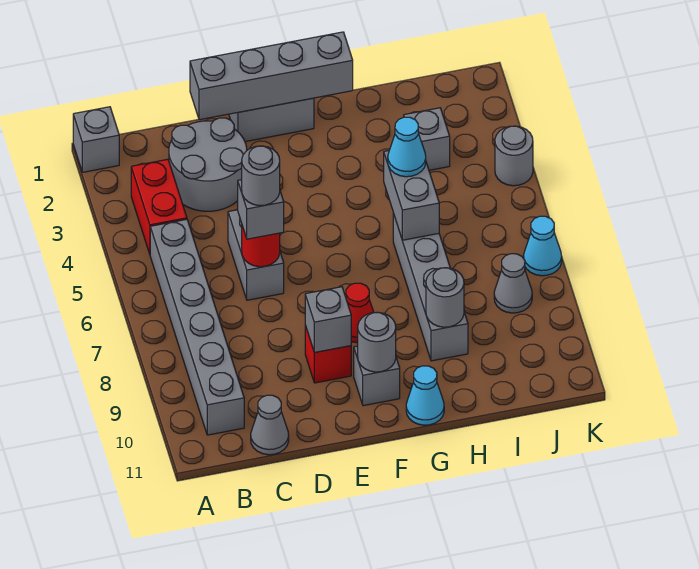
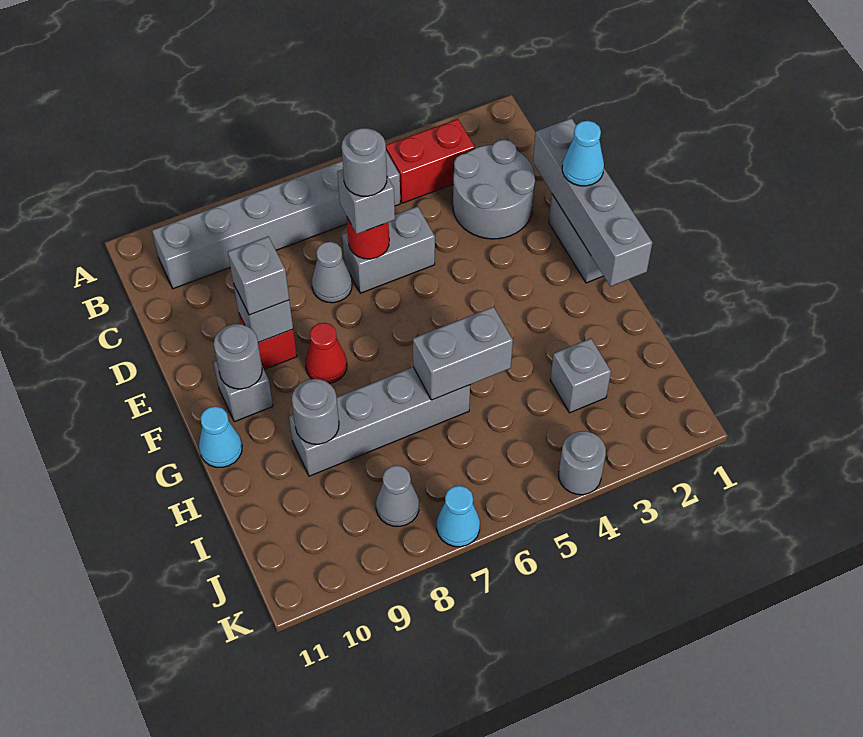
grey 1x1 brick [73,107,119,172] -> grey 1x1 brick moved to [228,236,289,315]
grey 1x1 cone [251,395,289,455] -> grey 1x1 cone moved to [312,242,352,303]
cyan 1x1 cone [388,117,426,177] -> cyan 1x1 cone moved to [562,121,604,186]

